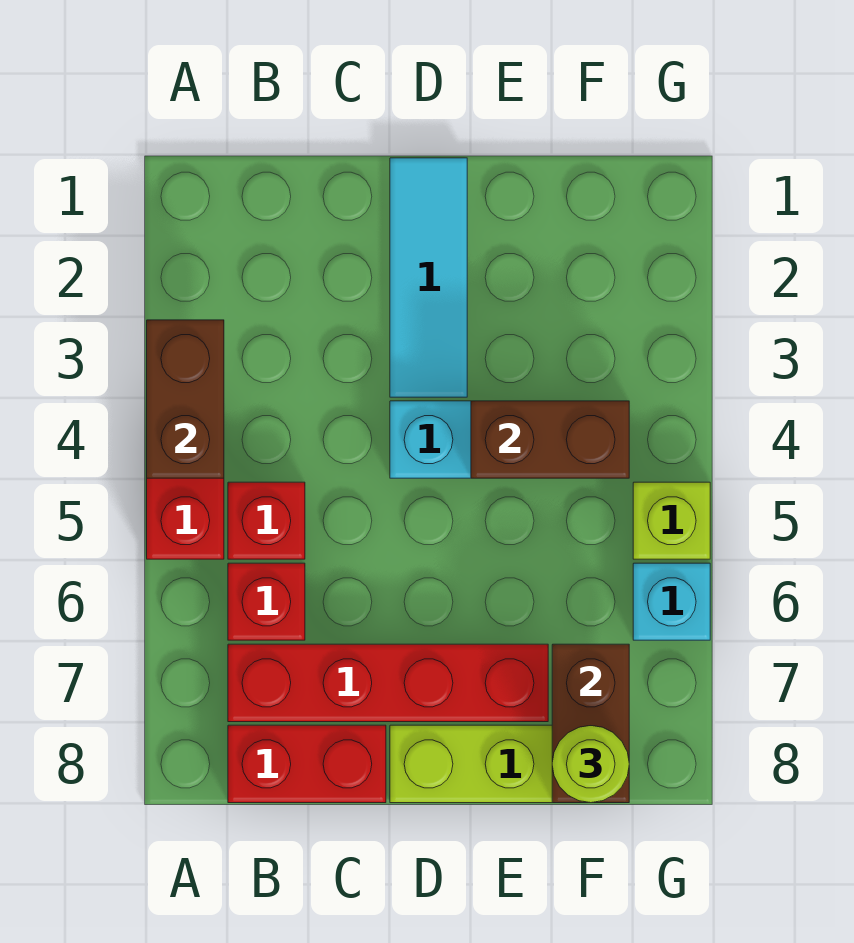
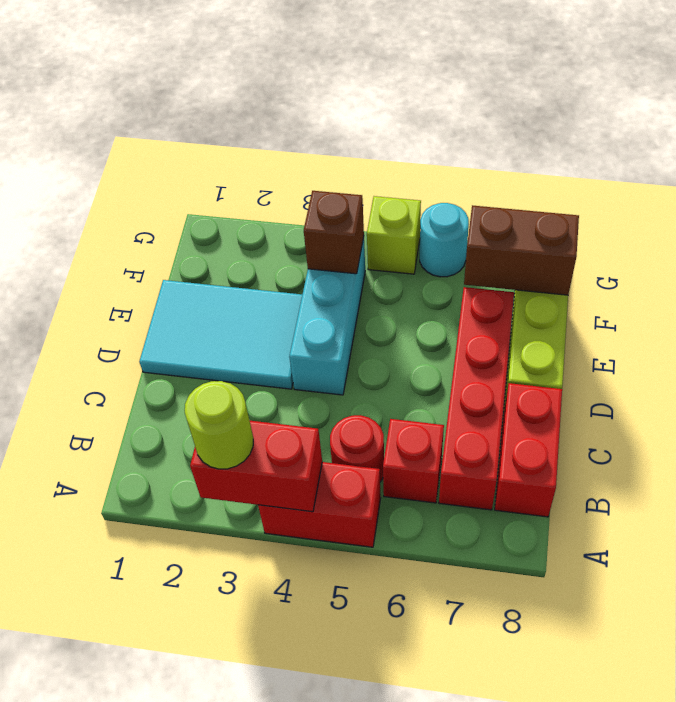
brown 1x2 brick [147,320,224,478] -> red 1x2 brick [190,421,322,512]
red 1x1 brick [228,482,305,559] -> red 1x1 round brick [330,415,384,482]
cyan 1x3 tile [390,158,467,397] -> cyan 2x3 tile [139,280,302,389]
brown 1x2 brick [471,401,629,478] -> brown 1x1 brick [304,191,364,274]
lime 1x1 round brick [552,726,629,803] -> lime 1x1 round brick moved to [185,381,253,469]
cyan 1x1 brick [633,563,710,640] -> cyan 1x1 round brick [420,203,469,277]

